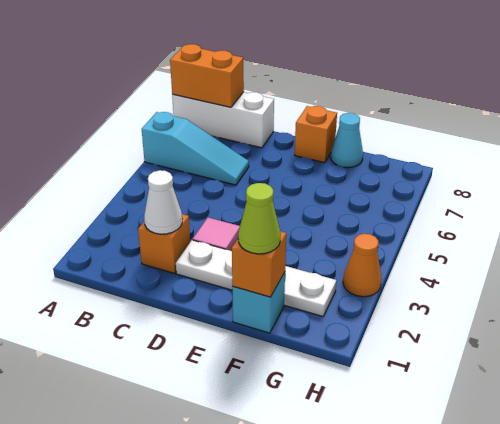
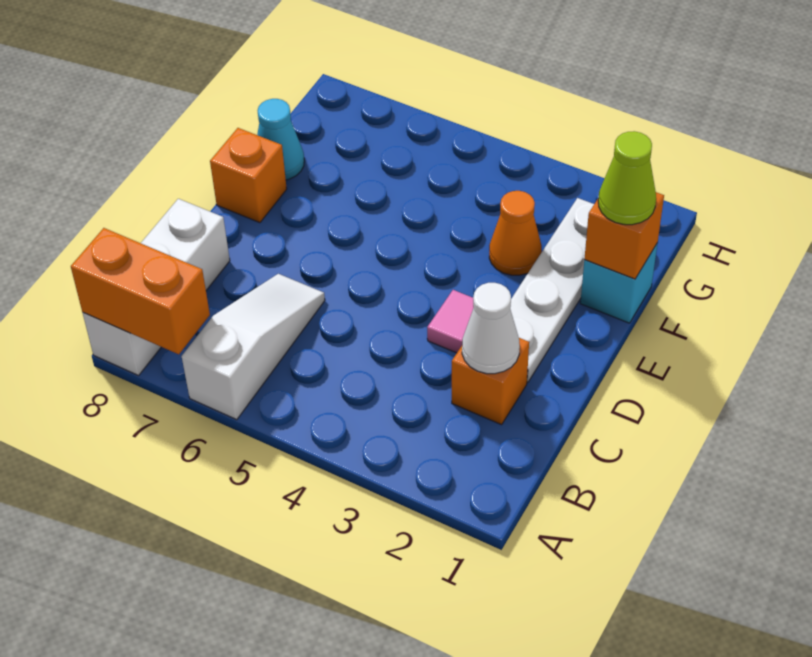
cyan 1x3 slope [142,112,249,185] -> white 1x3 slope [182,274,325,420]
orange 1x2 brick [170,44,244,107] -> orange 1x2 brick turned to [71,228,210,354]
orange 1x1 cone [343,234,382,297] -> orange 1x1 cone moved to [489,191,542,275]

